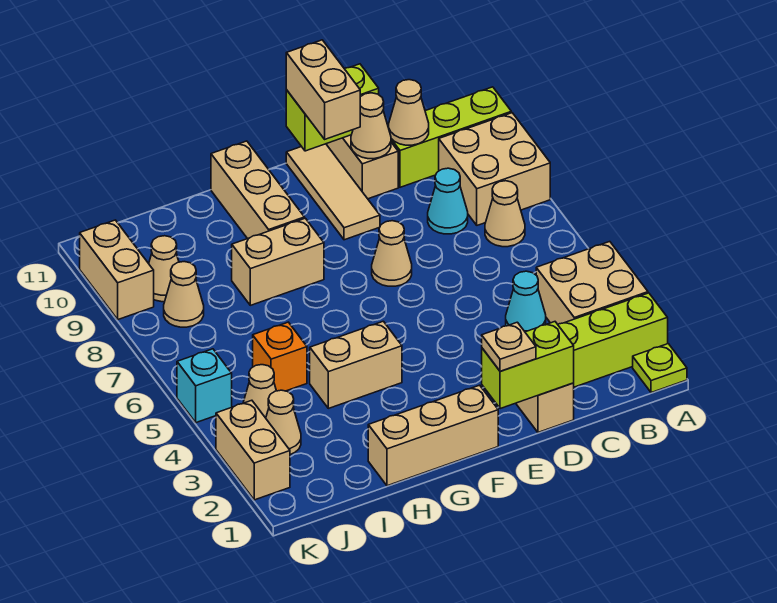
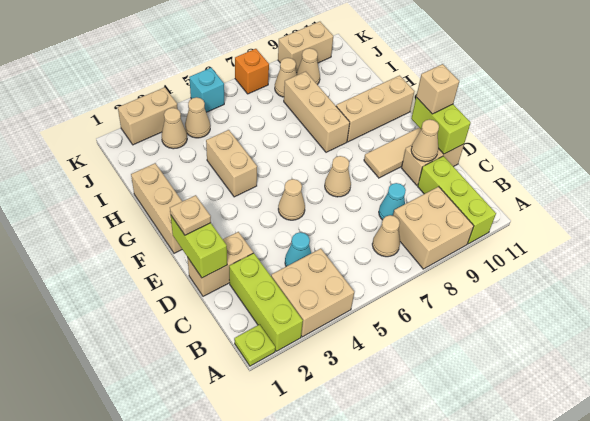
tan 1x1 cone [389,80,429,145] -> tan 1x1 cone moved to [278,179,305,220]
tan 1x2 brick [286,40,360,139] -> tan 1x1 brick [416,64,459,114]
tan 1x2 brick [232,218,324,305] -> tan 1x3 brick [284,72,350,152]
orange 1x1 brick [253,322,307,391] -> orange 1x1 brick moved to [235,49,269,94]

